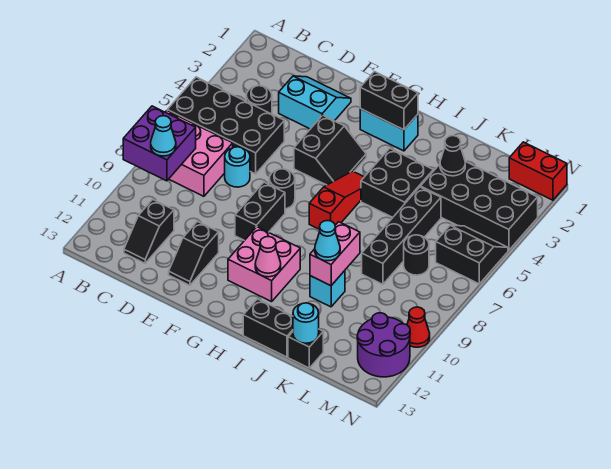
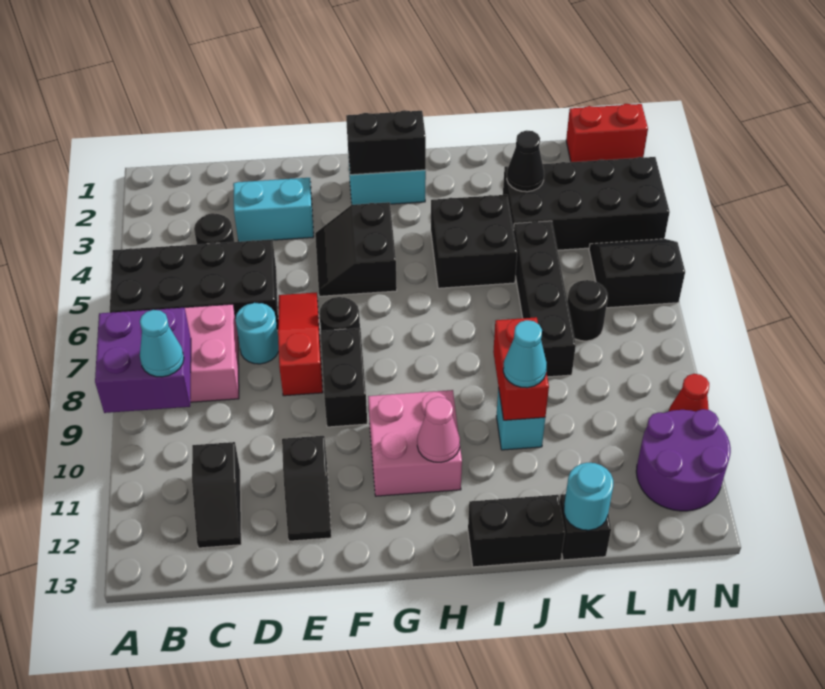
black 2x2 slope [294,115,366,185] -> black 2x2 slope turned to [315,202,397,296]
red 1x3 slope [309,171,364,229] -> red 1x3 slope moved to [278,292,323,396]
pink 1x2 brick [310,222,360,286] -> red 1x2 brick [493,317,549,420]

